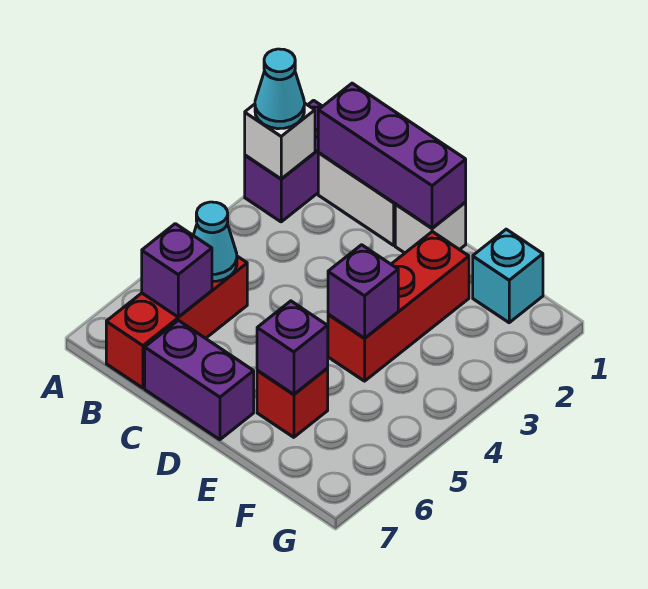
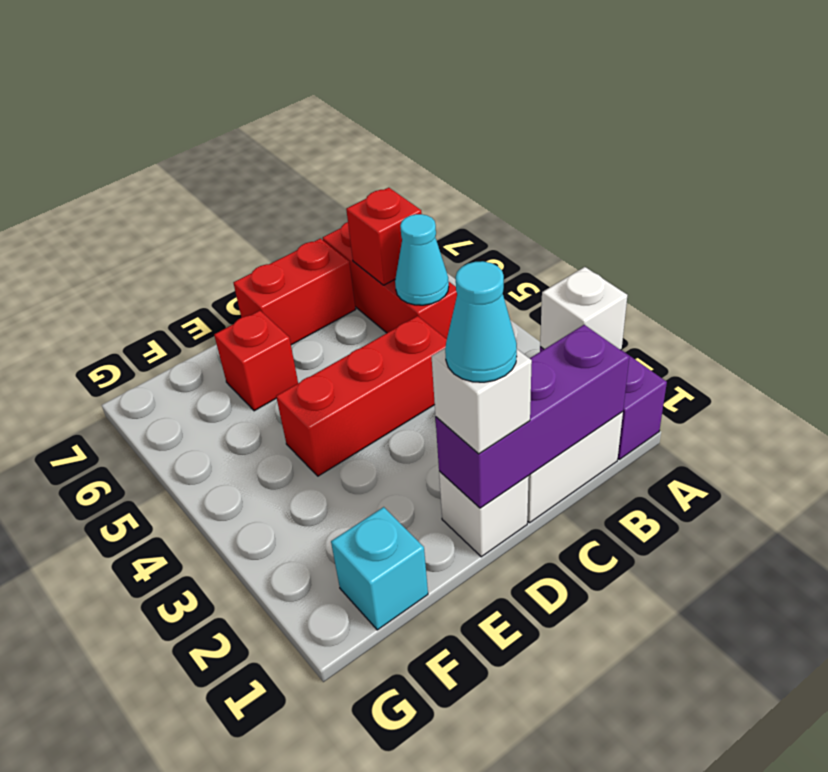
cyan 1x1 cone [255,49,304,129] -> cyan 1x1 cone moved to [445,261,517,382]
purple 1x1 brick [142,224,212,317] -> red 1x1 brick [346,188,422,285]
purple 1x2 brick [145,320,254,440] -> red 1x2 brick [233,239,356,345]
none -> white 1x1 brick [431,348,532,454]
red 1x3 brick [328,232,469,381] -> red 1x3 brick turned to [276,316,447,476]
purple 1x1 brick [328,245,398,338] -> none
purple 1x1 brick [257,301,328,394] -> none

